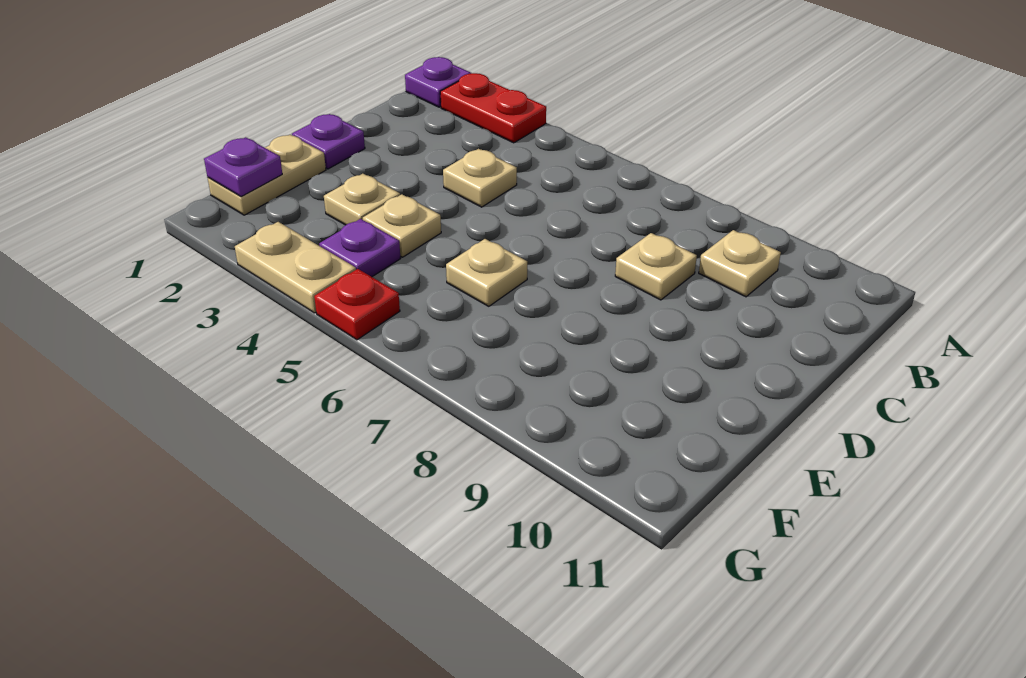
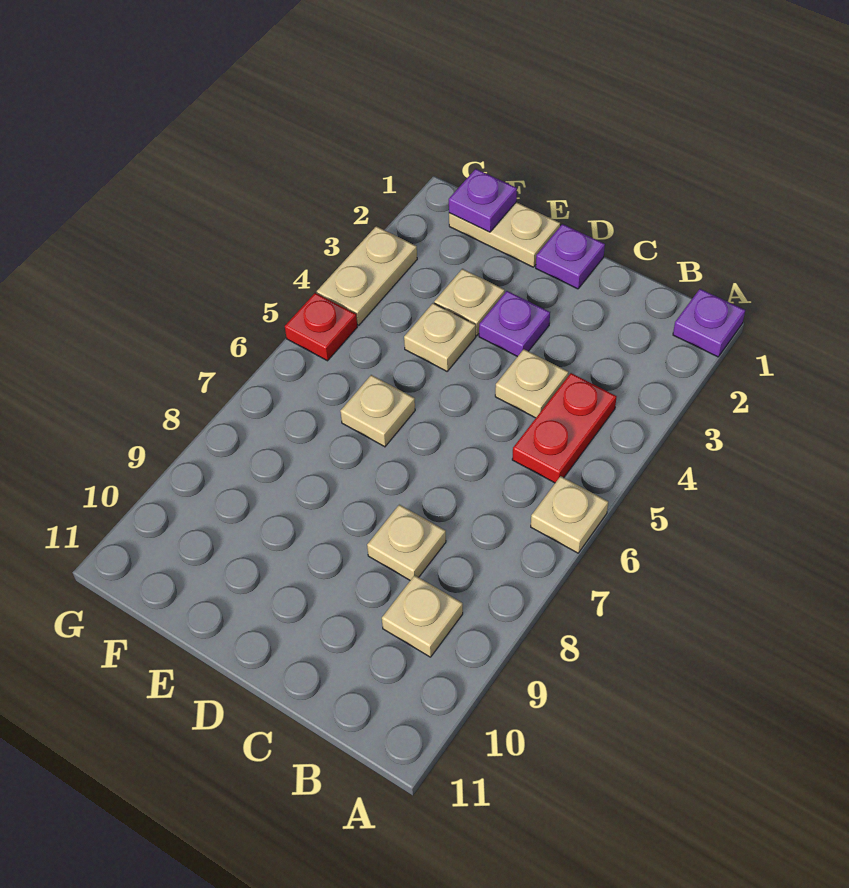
red 1x2 plate [440,73,546,143] -> red 1x2 plate moved to [512,373,617,483]
none -> tan 1x1 plate [531,476,608,553]
purple 1x1 plate [319,219,401,277] -> purple 1x1 plate moved to [479,291,550,357]

